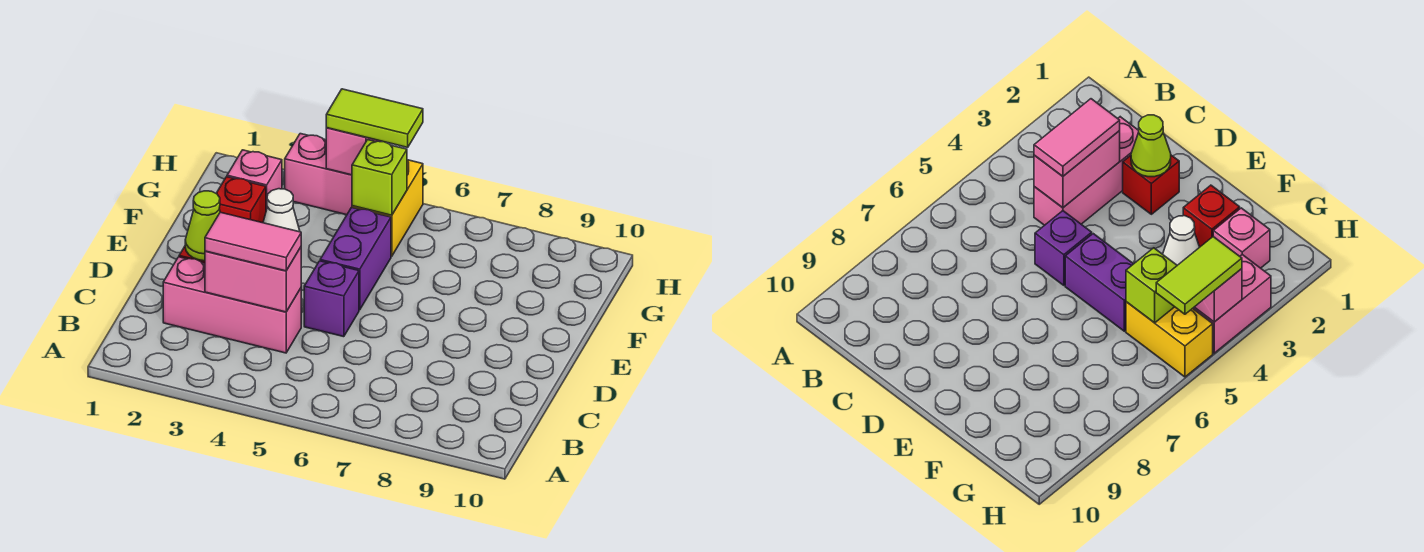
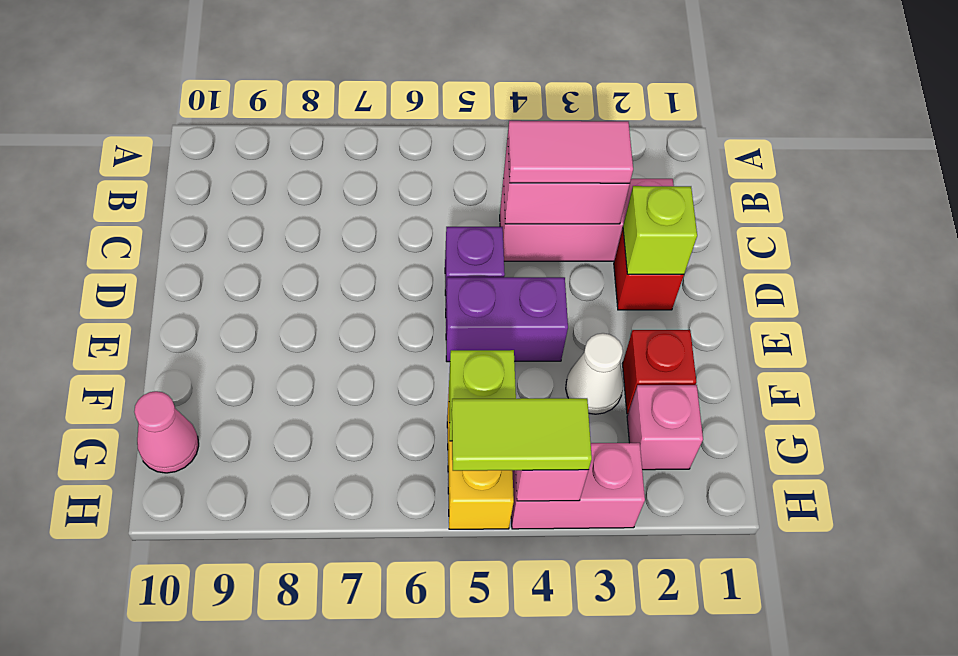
lime 1x1 cone [185,191,220,261] -> lime 1x1 brick [623,186,697,274]
purple 1x2 brick [320,207,391,310] -> purple 1x2 brick turned to [446,277,568,362]
none -> pink 1x1 cone [134,391,199,473]

